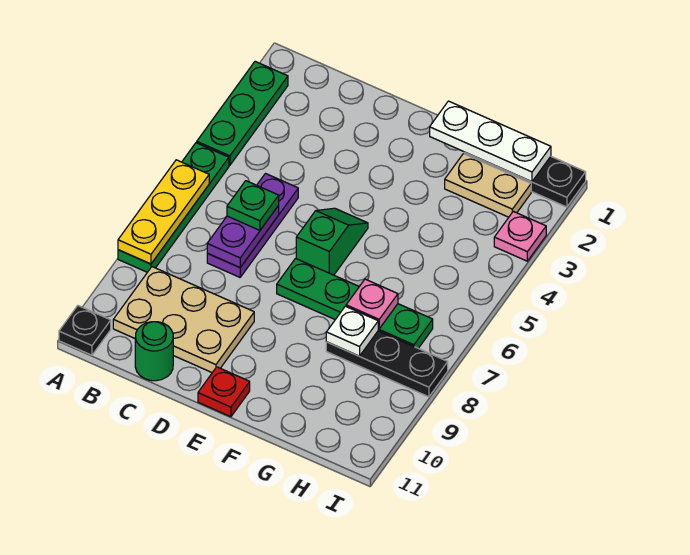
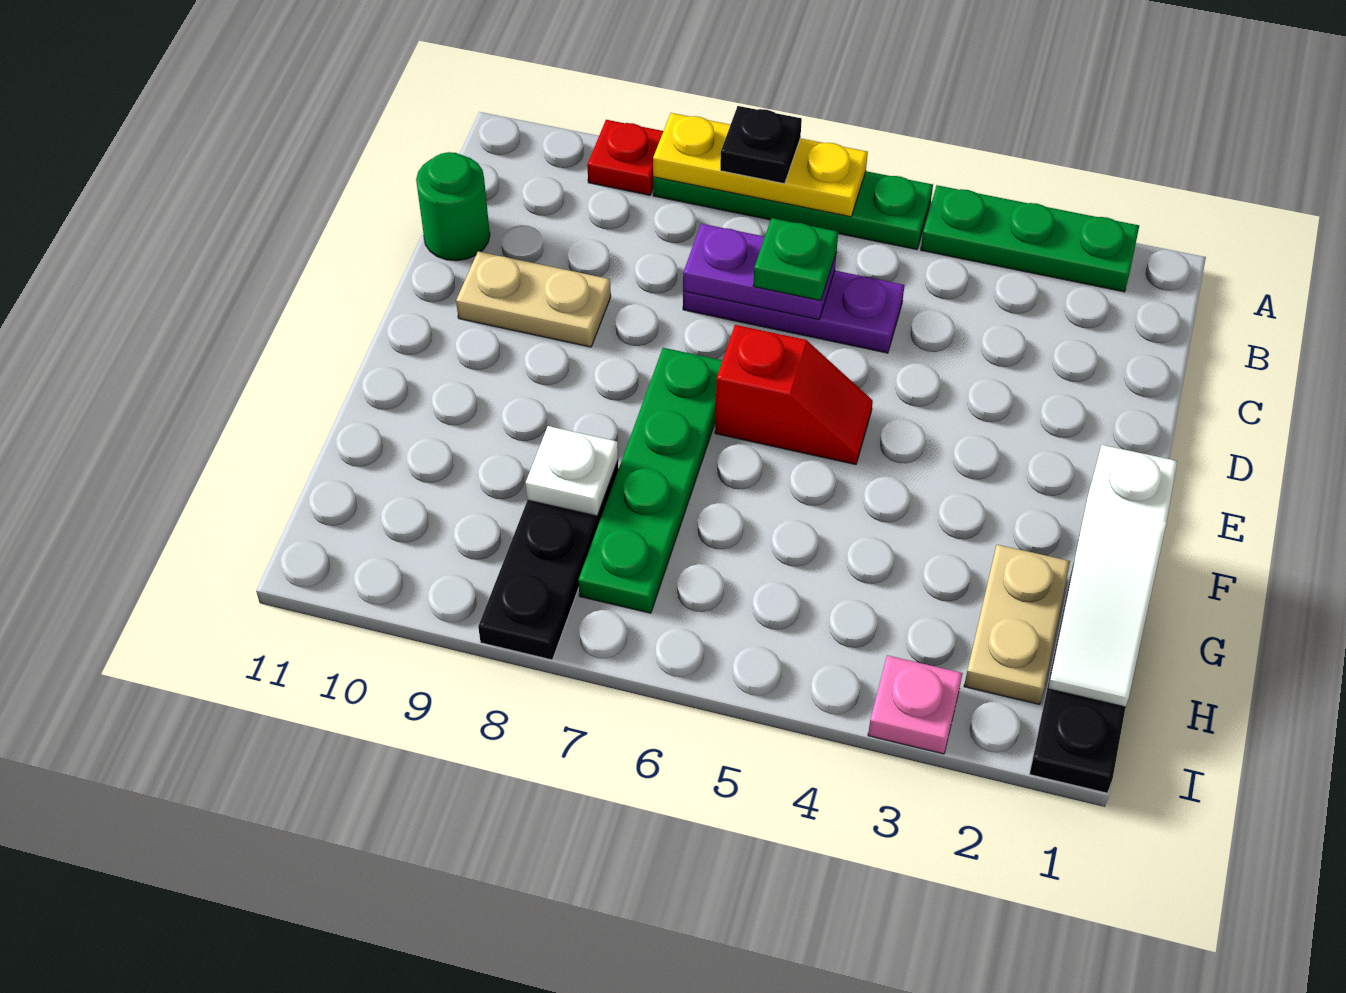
black 1x1 plate [59,306,111,355] -> black 1x1 plate moved to [720,106,802,184]
tan 2x3 plate [113,267,254,373] -> tan 1x2 plate [456,251,611,347]
green 1x2 slope [296,208,368,275] -> red 1x2 slope [715,325,873,465]
red 1x1 plate [198,367,250,417] -> red 1x1 plate moved to [587,120,663,195]
white 1x3 plate [430,101,551,182] -> white 1x3 slope [1048,445,1177,707]
pink 1x1 plate [346,279,398,329] -> none

